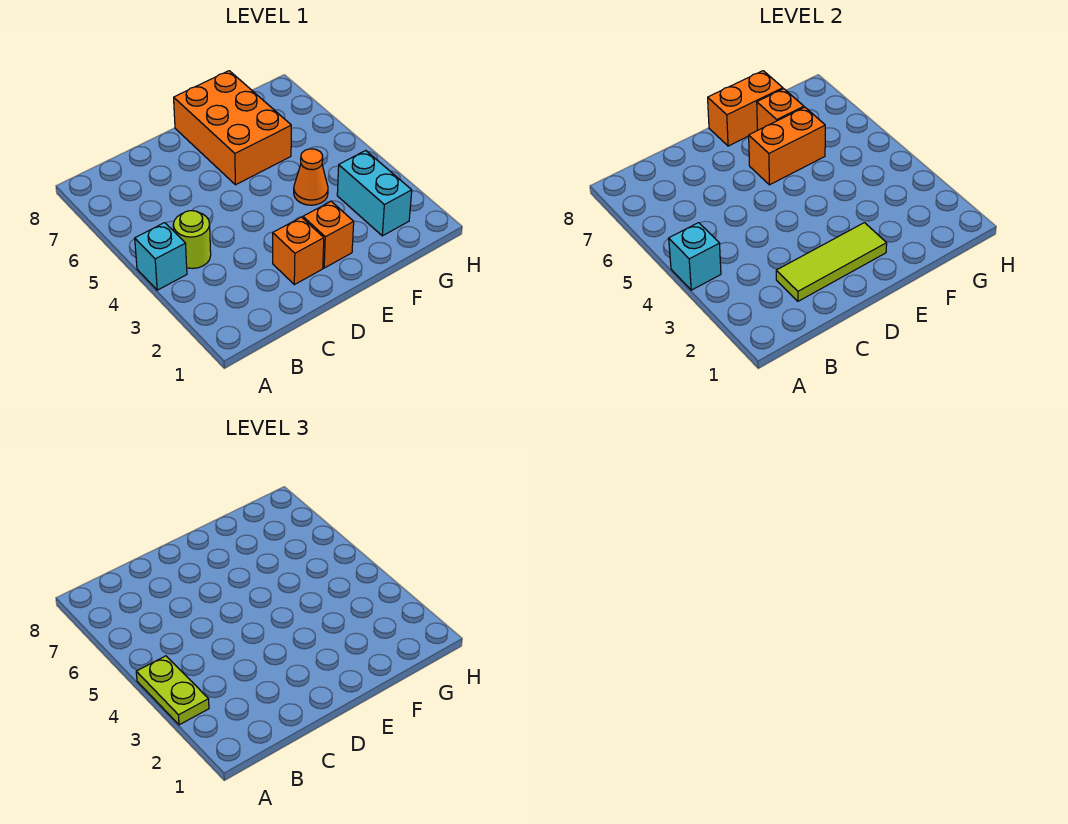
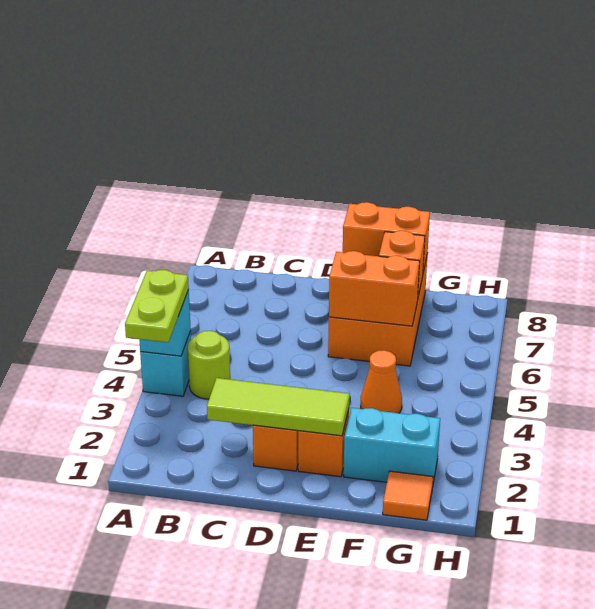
none -> orange 1x1 tile [383,471,433,520]
cyan 1x2 brick [337,150,412,236] -> cyan 1x2 brick turned to [344,408,440,483]

